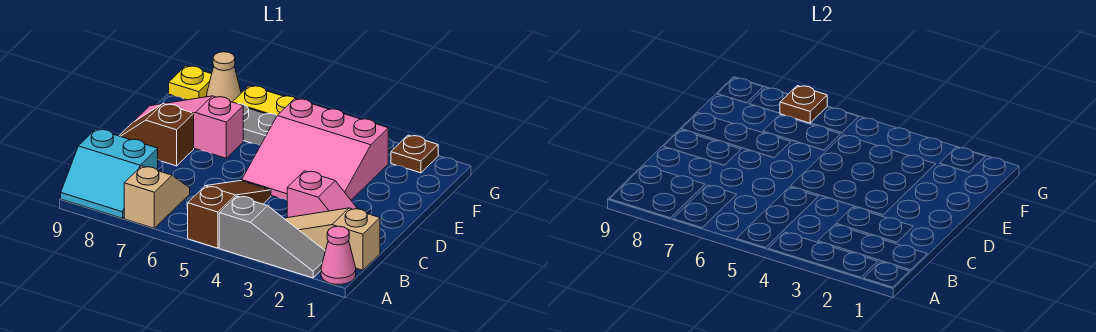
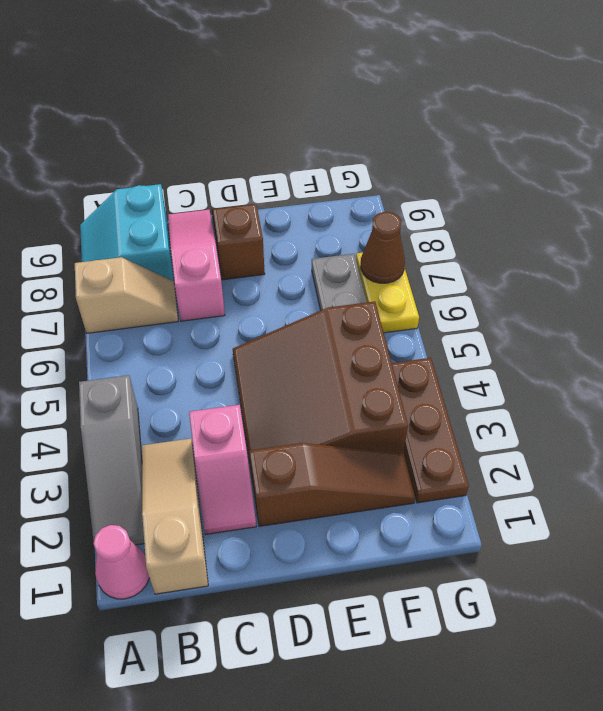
brown 1x3 slope [188,181,271,248] -> brown 1x3 slope moved to [250,443,415,526]
pink 3x3 slope [242,99,388,200] -> brown 3x3 slope [233,301,408,477]
pink 1x3 slope [134,96,243,158] -> pink 1x3 slope moved to [168,210,225,321]
brown 1x1 plate [391,135,438,173] -> brown 1x3 plate [392,358,469,503]
brown 1x1 plate [780,86,827,123] -> brown 1x1 cone [361,212,405,283]
tan 1x1 cone [207,52,241,102] -> none
yellow 1x1 plate [169,66,212,100] -> none

